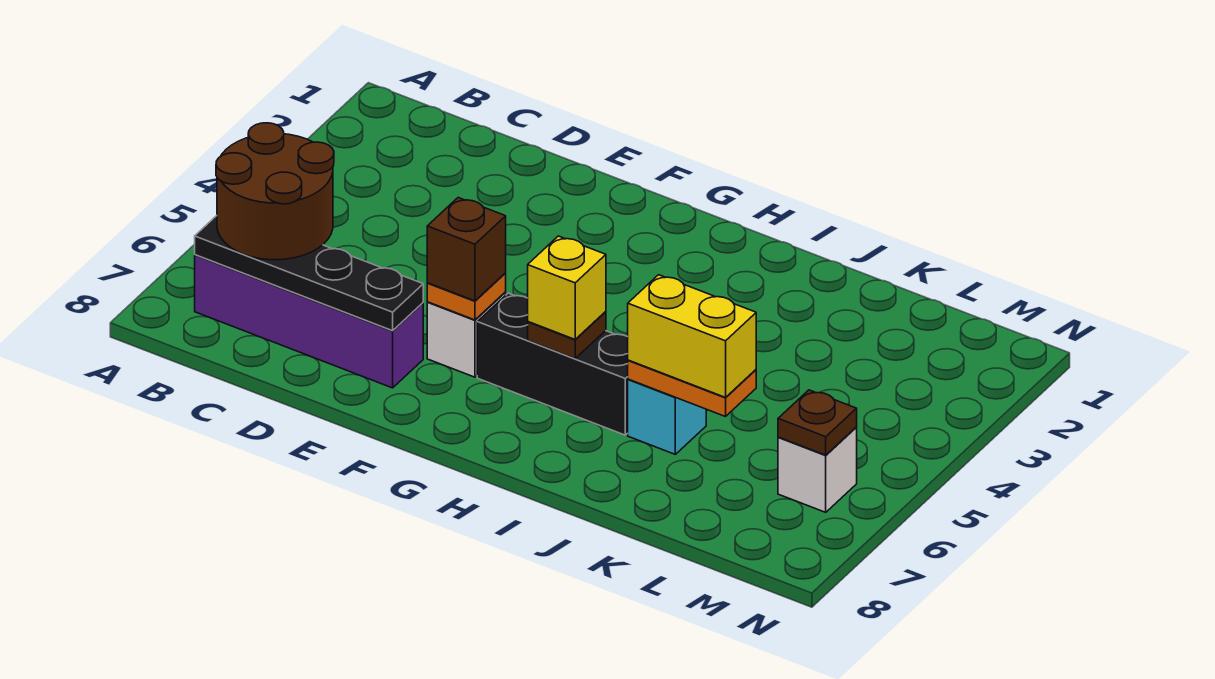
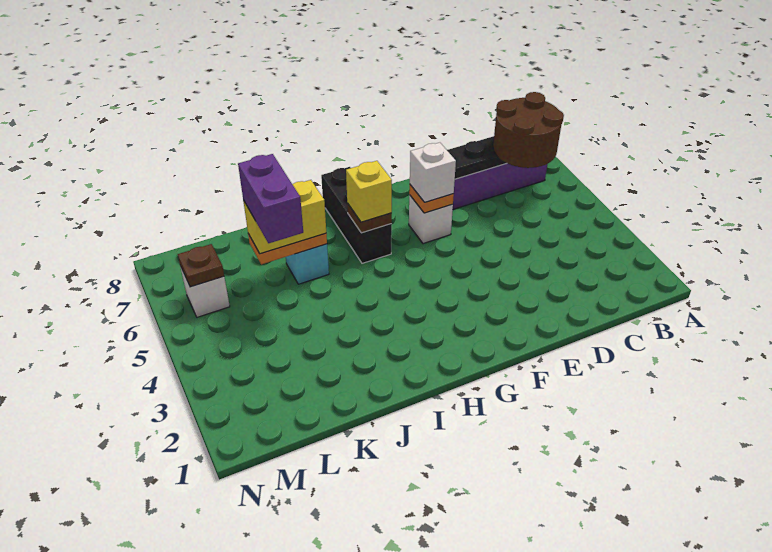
brown 1x1 brick [427,198,506,301] -> white 1x1 brick [410,143,456,202]
black 1x3 brick [477,293,628,435] -> black 1x3 brick turned to [321,167,392,263]
none -> purple 1x2 brick [238,154,303,243]

